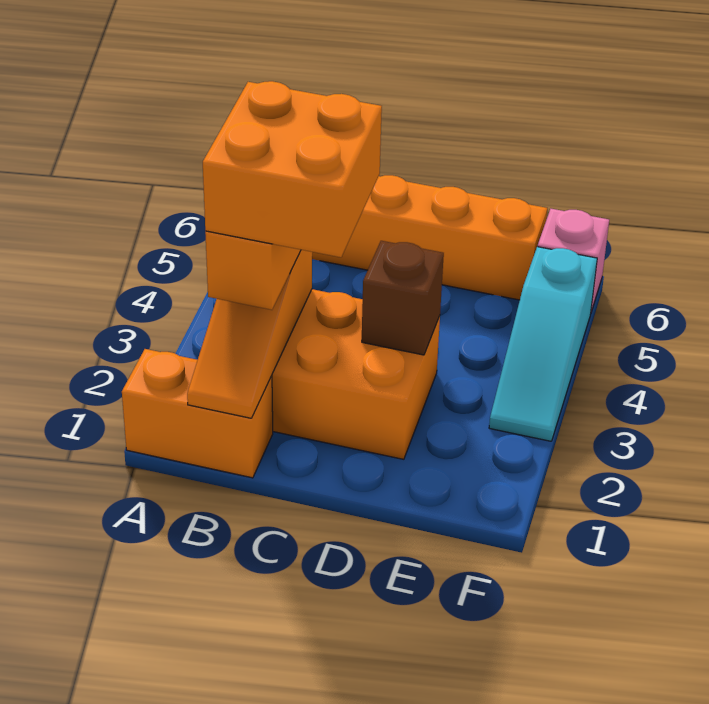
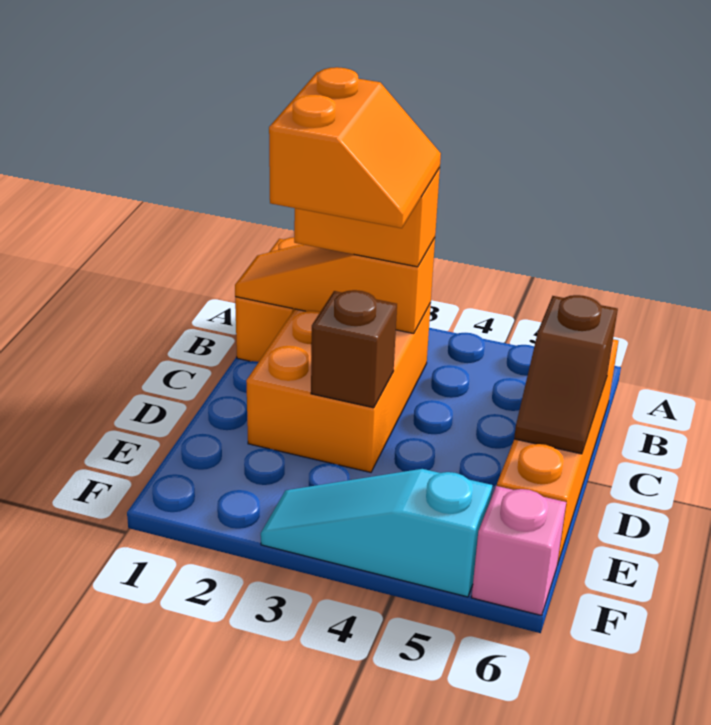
orange 2x2 brick [203,81,382,257] -> orange 2x2 slope [269,67,441,228]
none -> brown 1x2 slope [514,295,618,454]

